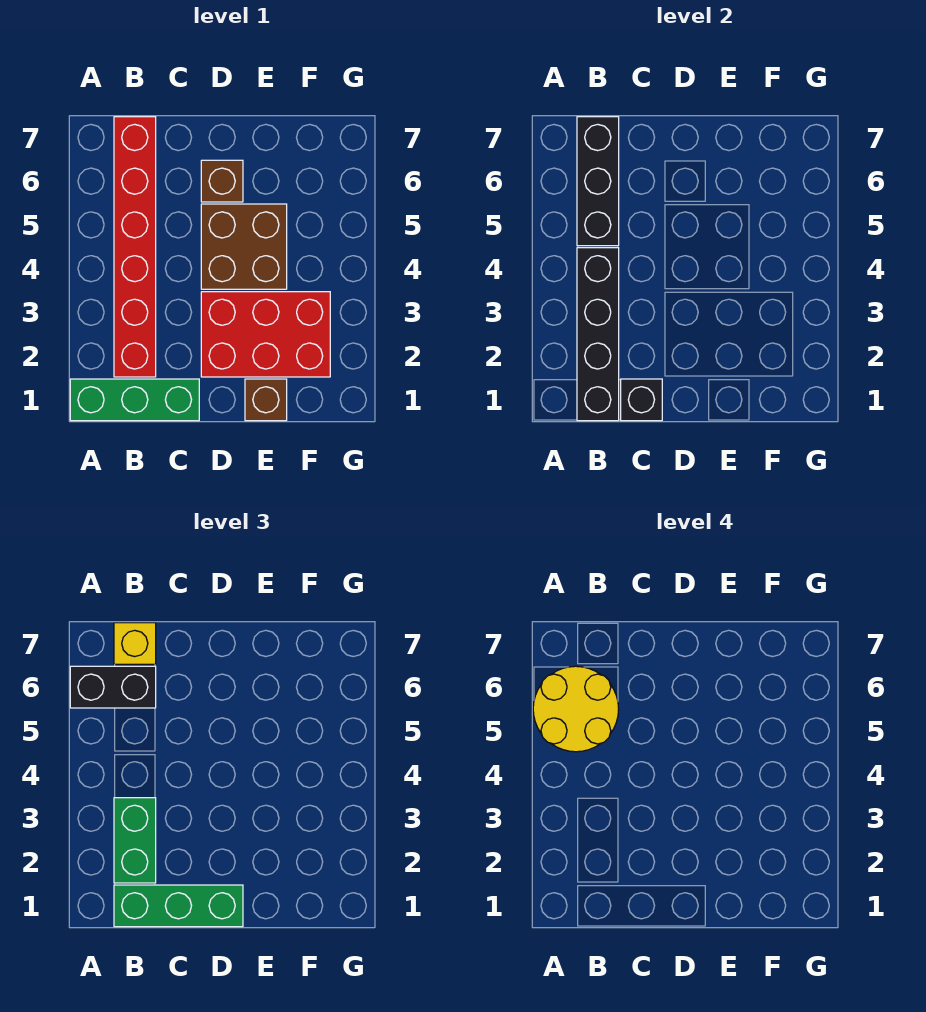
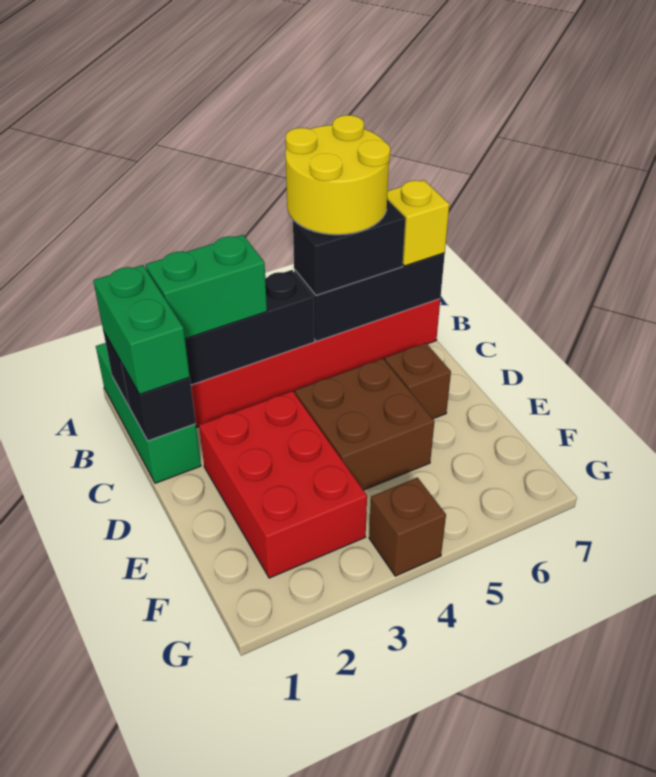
black 1x2 brick [70,666,156,708] -> black 1x2 brick turned to [293,200,405,295]
green 1x3 brick [114,885,243,927] -> green 1x2 brick [93,265,190,395]
brown 1x1 brick [245,379,287,421] -> brown 1x1 brick moved to [369,478,446,576]

